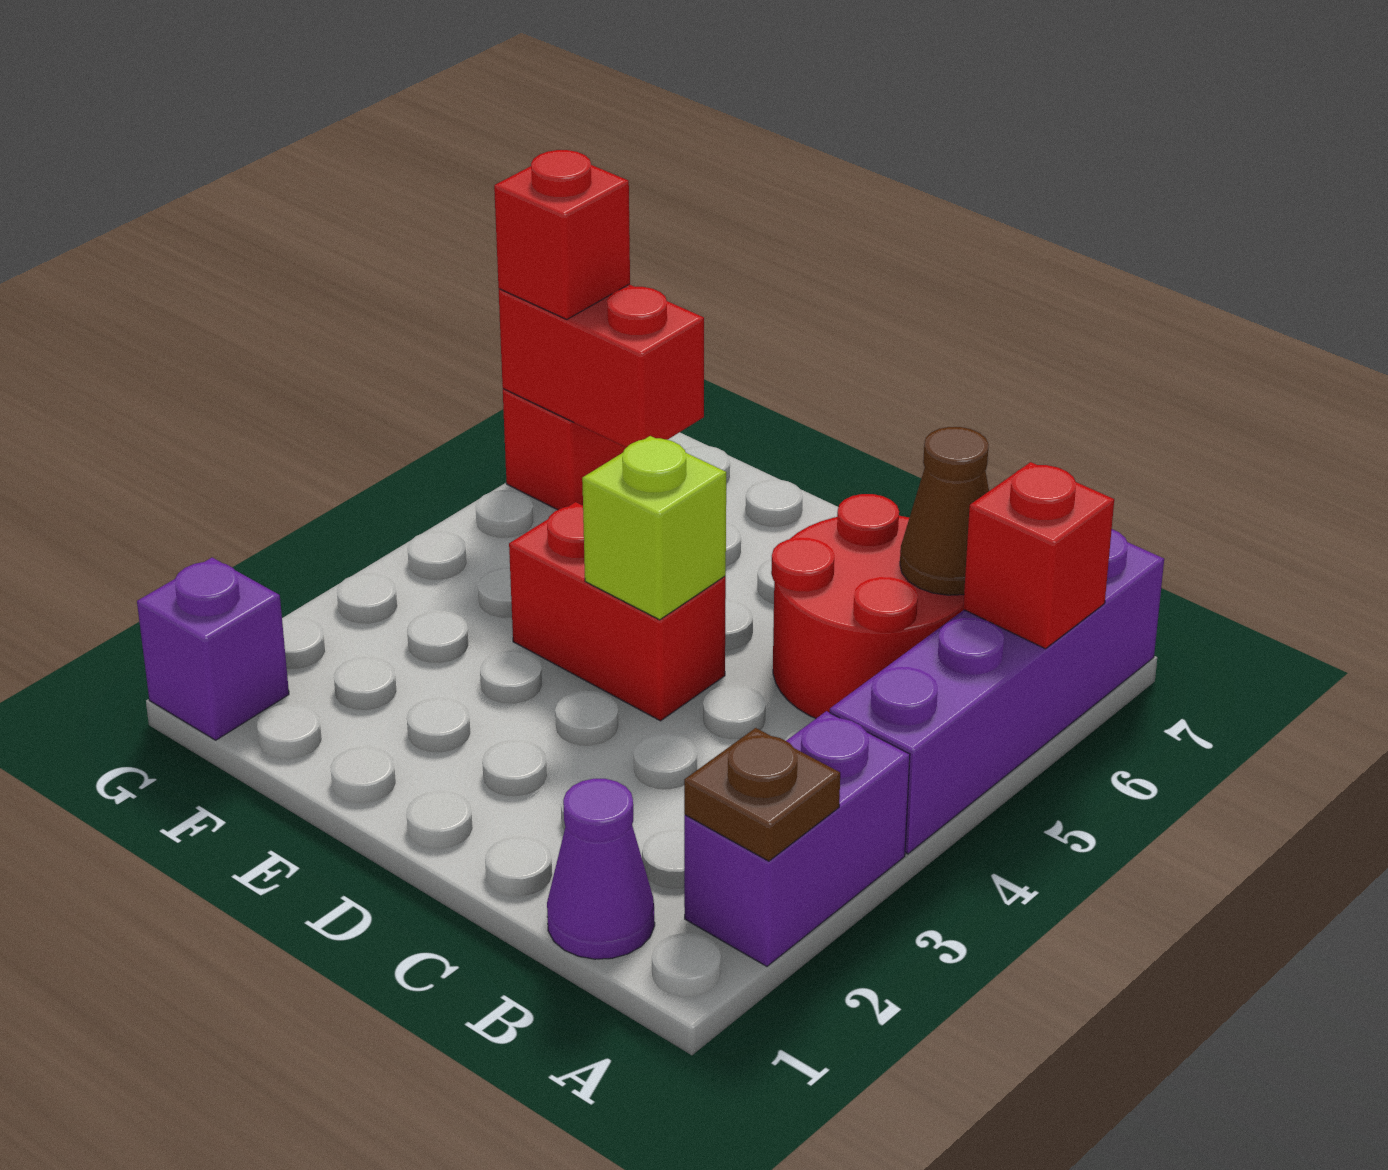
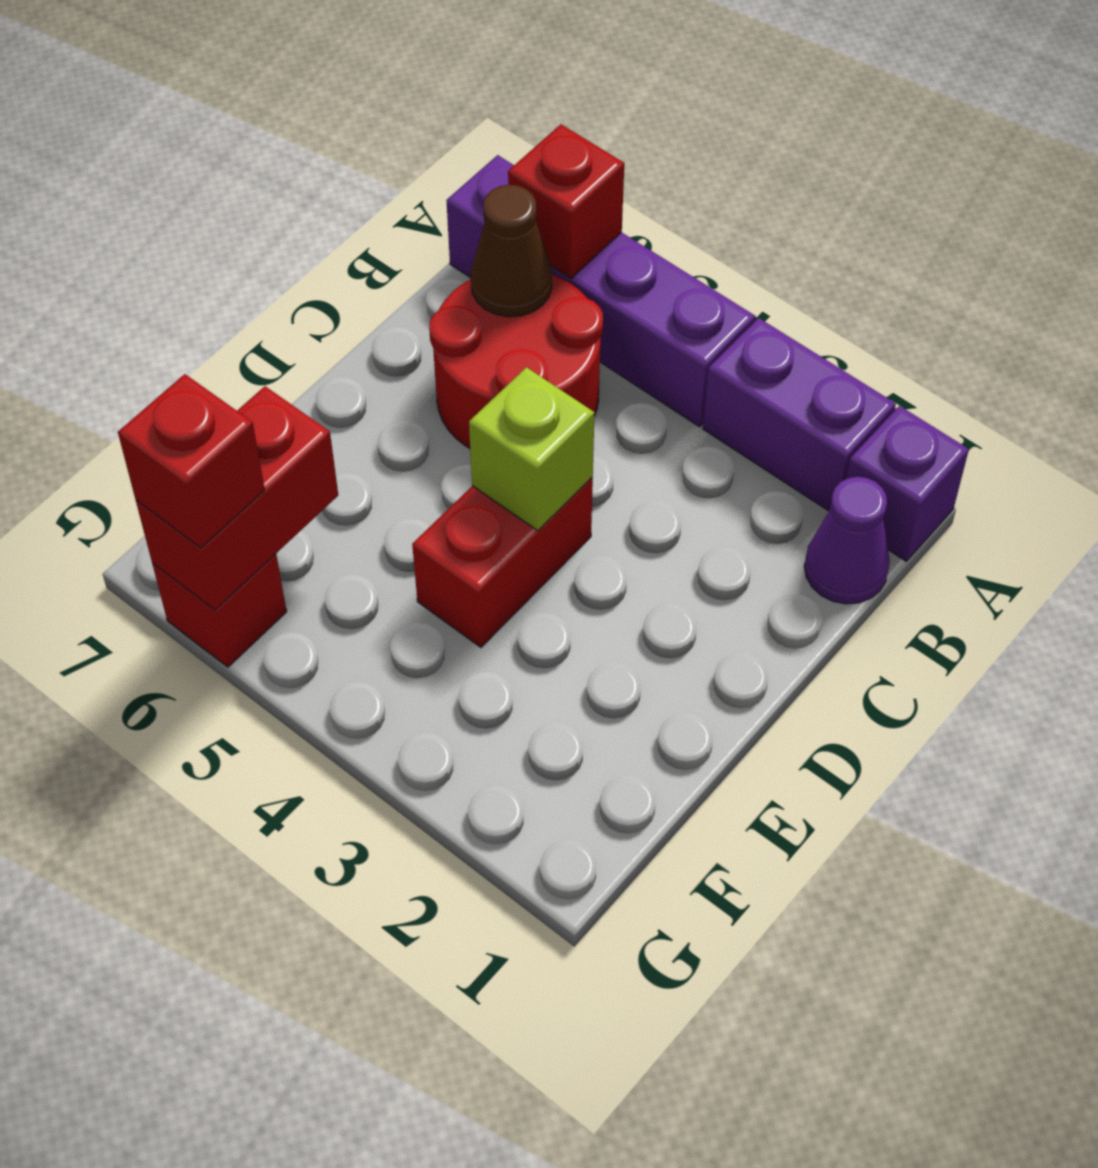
brown 1x1 plate [684,728,840,861] -> none
purple 1x1 brick [137,558,289,740] -> purple 1x1 brick moved to [846,406,969,561]

